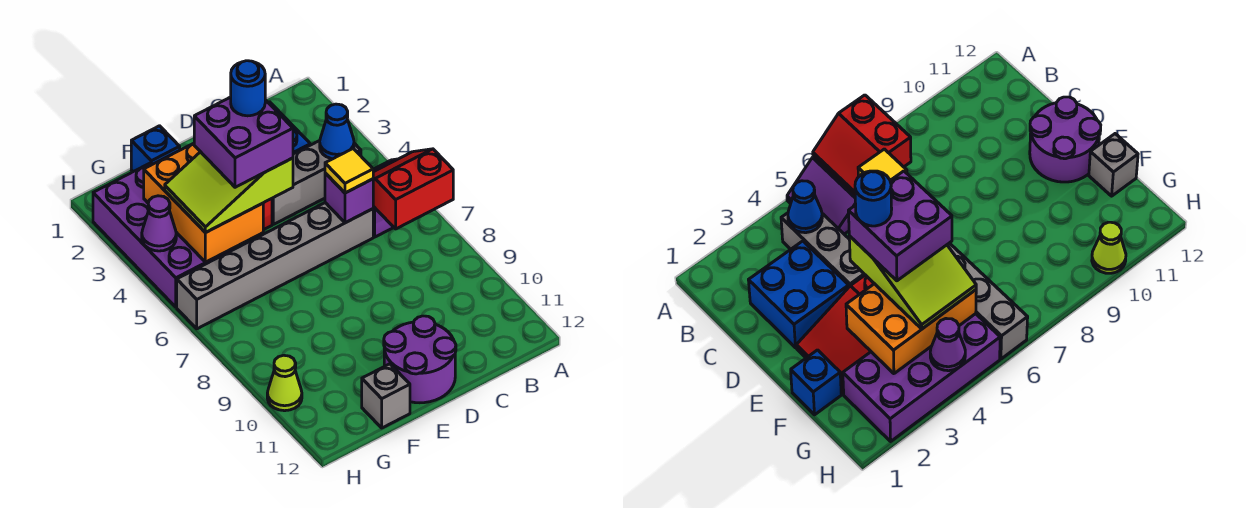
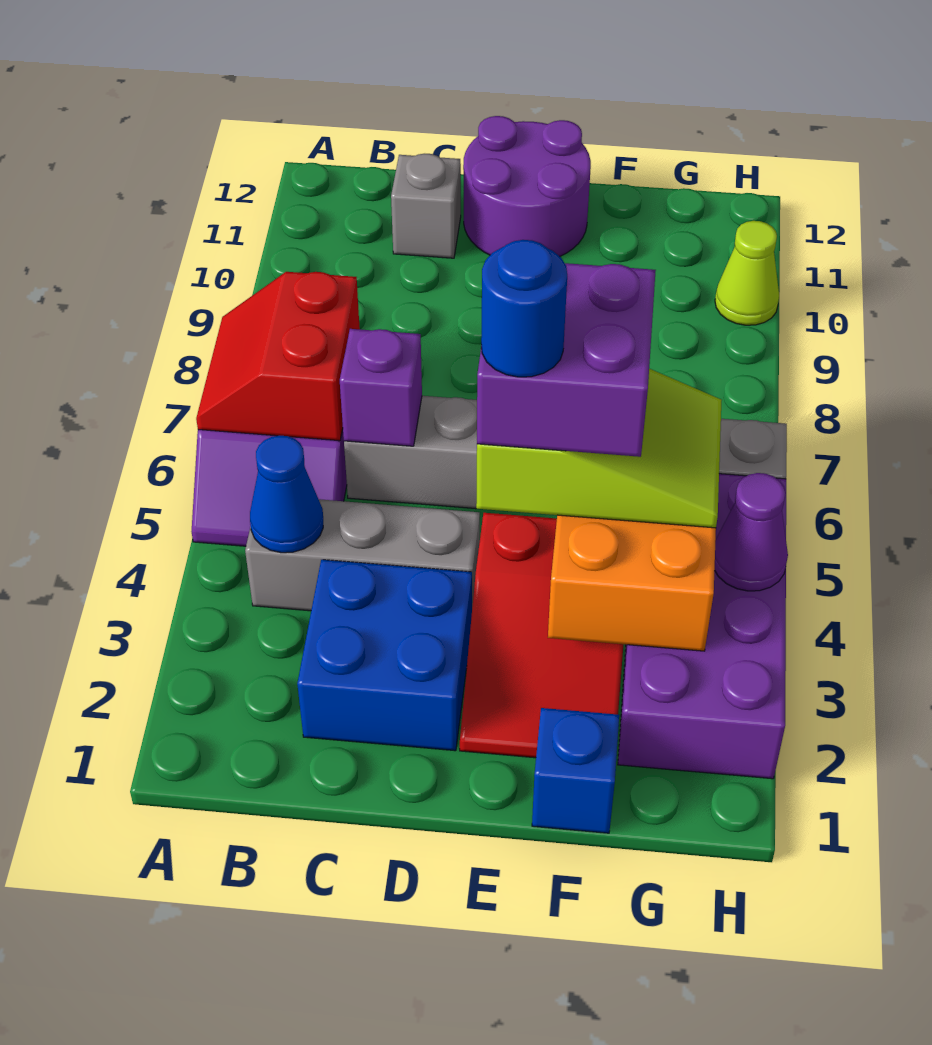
red 2x2 slope [373,149,453,229] -> red 2x2 slope turned to [196,272,360,441]
yellow 1x1 tile [325,149,373,193] -> none
grey 1x1 brick [362,364,410,428] -> grey 1x1 brick moved to [391,154,461,258]

